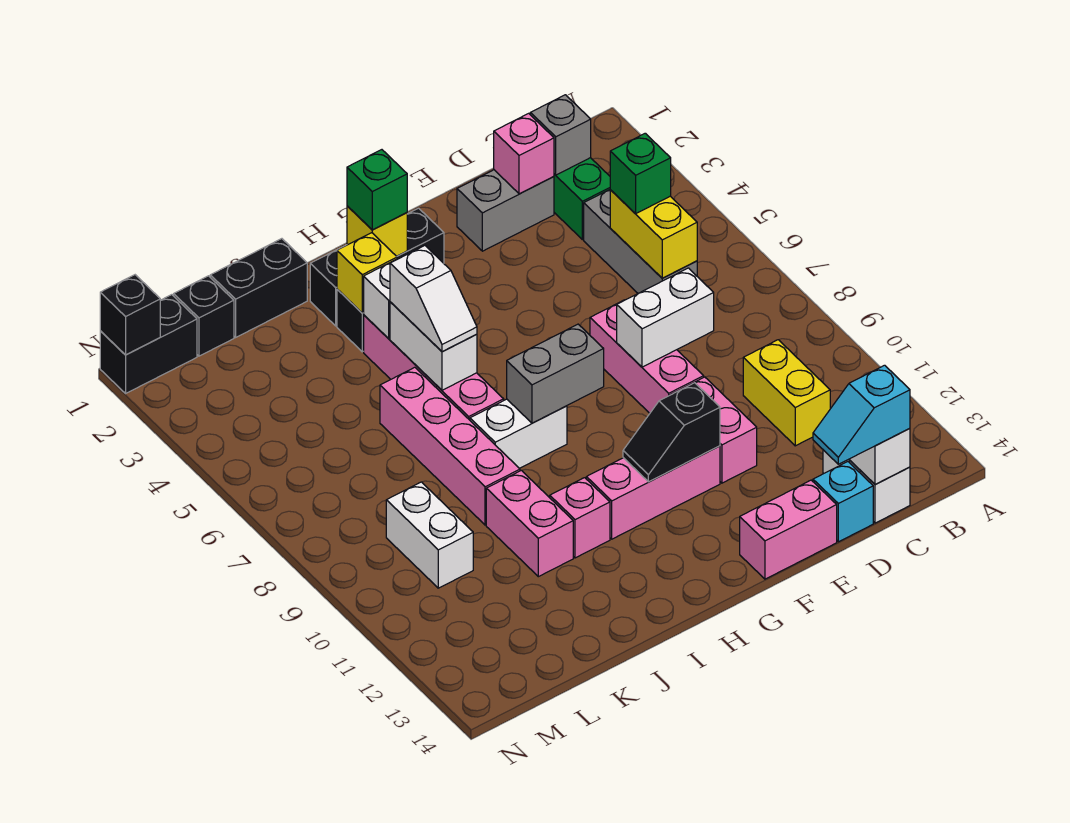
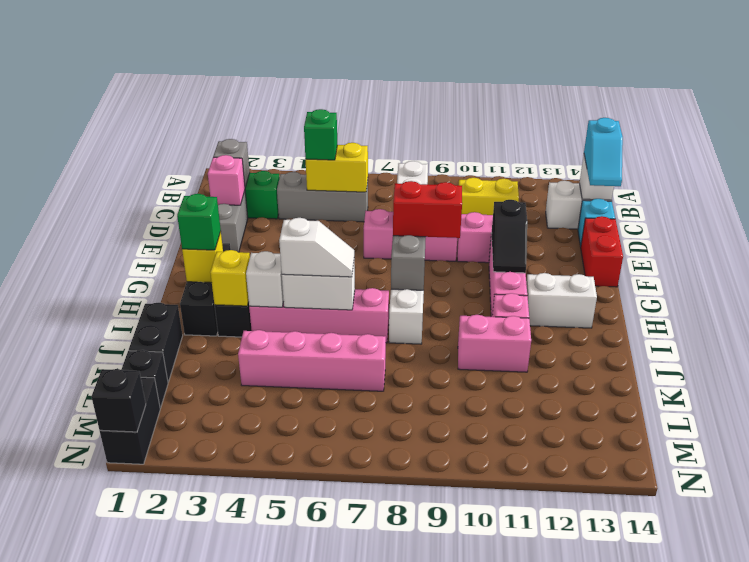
pink 1x2 brick [740,480,837,579] -> red 1x2 brick [581,216,623,287]
none -> red 1x2 brick [393,181,462,238]
pink 1x4 brick [380,367,520,525] -> pink 1x4 brick moved to [238,330,386,391]
white 1x2 brick [386,482,473,588] -> white 1x2 brick moved to [526,273,597,328]

